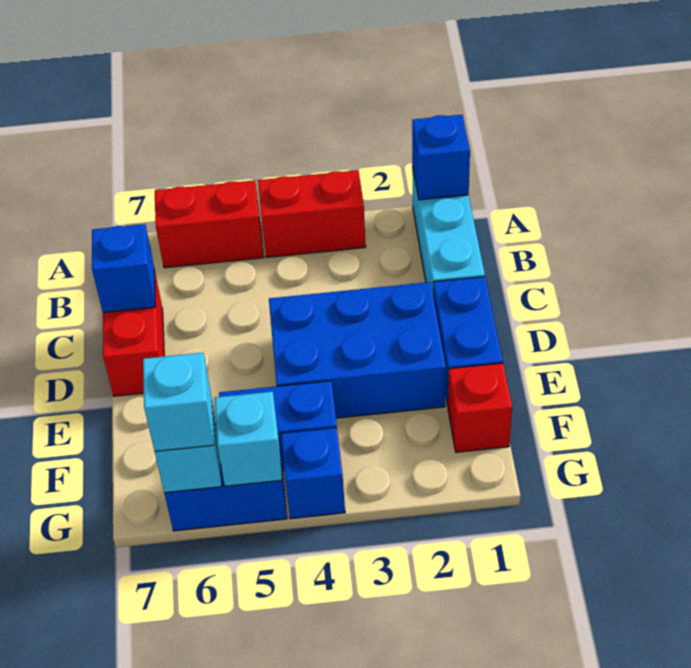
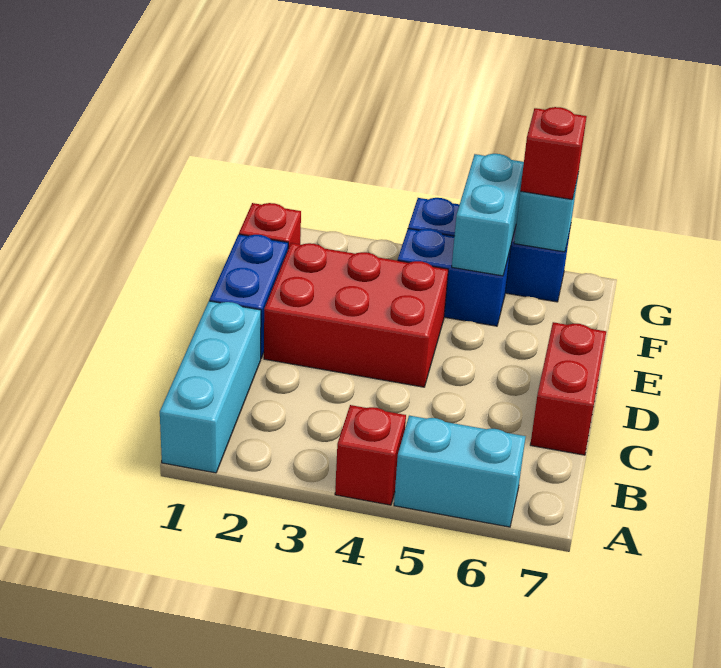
blue 1x1 brick [412,115,470,200] -> none
red 1x2 brick [258,170,366,258] -> red 1x1 brick [335,405,406,505]
red 1x2 brick [155,180,264,268] -> cyan 1x2 brick [394,416,526,527]
blue 1x1 brick [92,224,156,313] -> none
blue 2x3 brick [269,282,446,418] -> red 2x3 brick [264,243,448,387]
cyan 1x1 brick [215,392,282,486] -> cyan 1x2 brick [452,154,524,276]
cyan 1x1 brick [143,353,214,451] -> red 1x1 brick [520,107,587,199]

